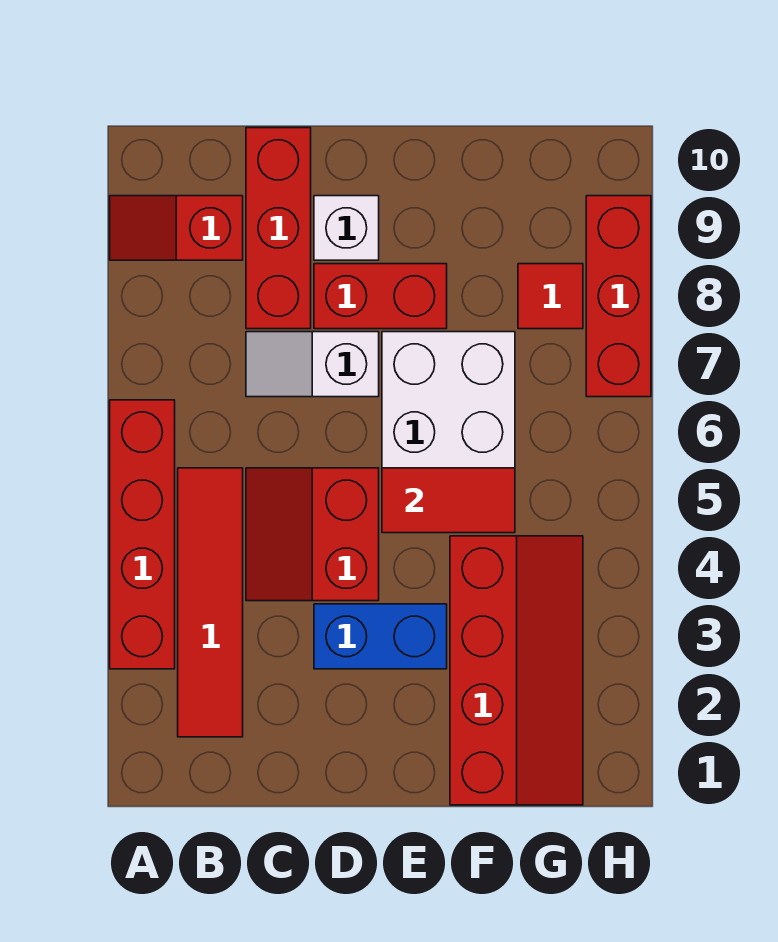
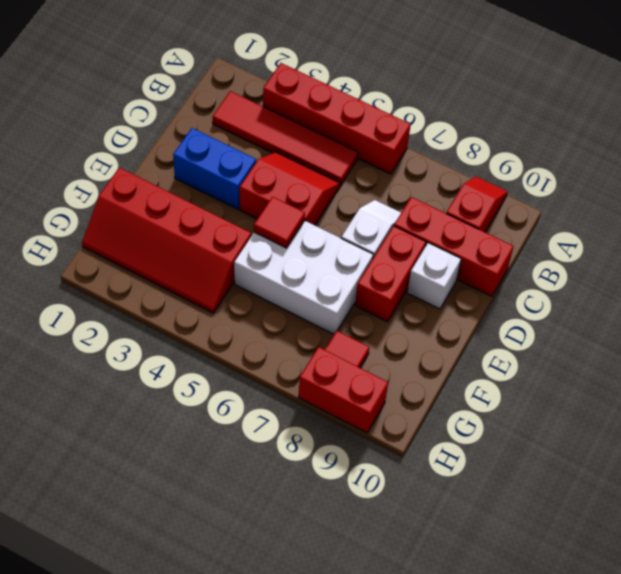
blue 1x2 brick [314,604,447,669] -> blue 1x2 brick turned to [173,128,256,209]
red 1x2 tile [382,468,515,533] -> red 1x1 tile [254,197,305,248]
red 1x3 brick [586,196,651,397] -> red 1x2 brick [298,347,388,433]

